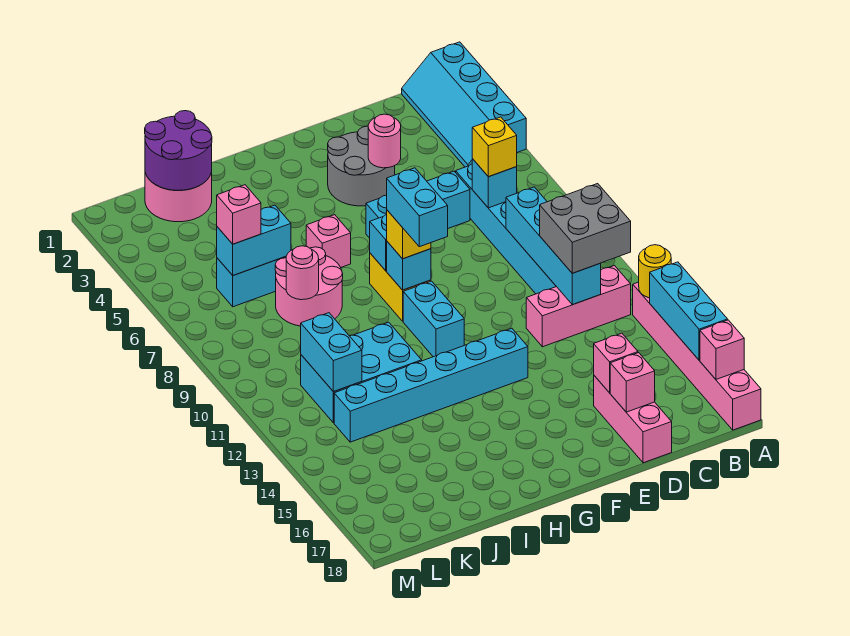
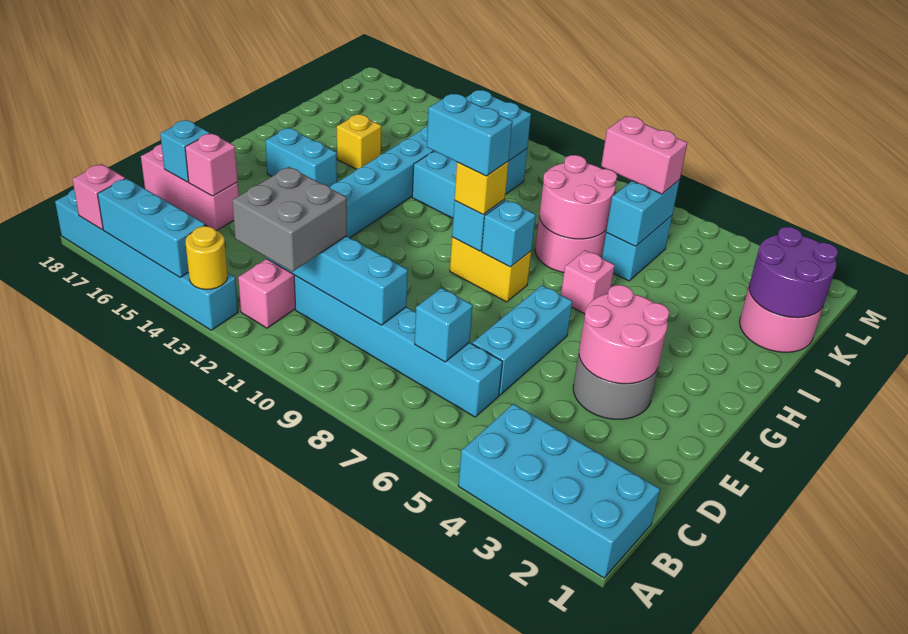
cyan 2x4 slope [402,42,526,167] -> cyan 2x4 brick [458,404,660,578]
pink 1x6 brick [633,282,761,430] -> cyan 1x6 brick [55,189,238,330]
yellow 1x1 brick [472,117,517,177] -> yellow 1x1 brick moved to [337,114,381,169]
pink 1x1 brick [610,353,655,412] -> cyan 1x1 brick [160,120,210,182]
pink 1x1 round brick [368,114,401,168] -> pink 2x2 round brick [579,285,669,384]
cyan 1x2 brick [403,281,464,357] -> cyan 1x2 brick moved to [265,128,337,187]
pink 1x1 round brick [286,246,319,300] -> pink 2x2 round brick [539,155,617,239]
pink 1x1 brick [217,185,261,244] -> pink 1x2 brick [601,116,687,194]

